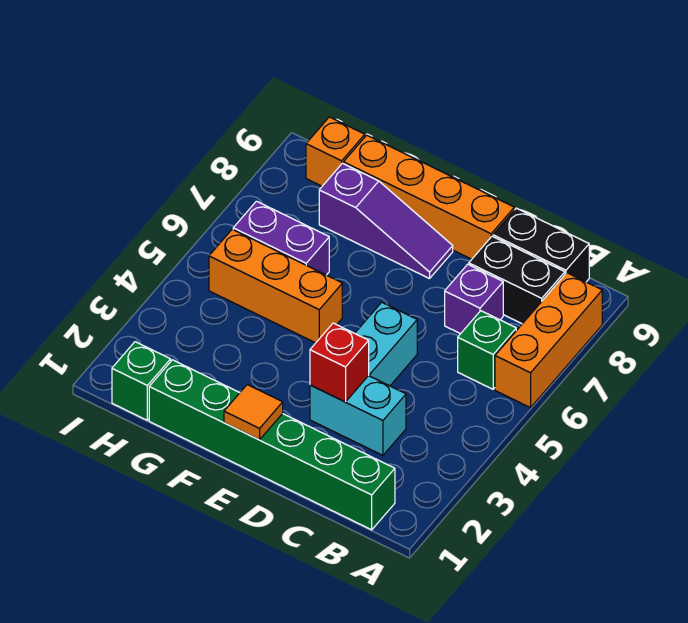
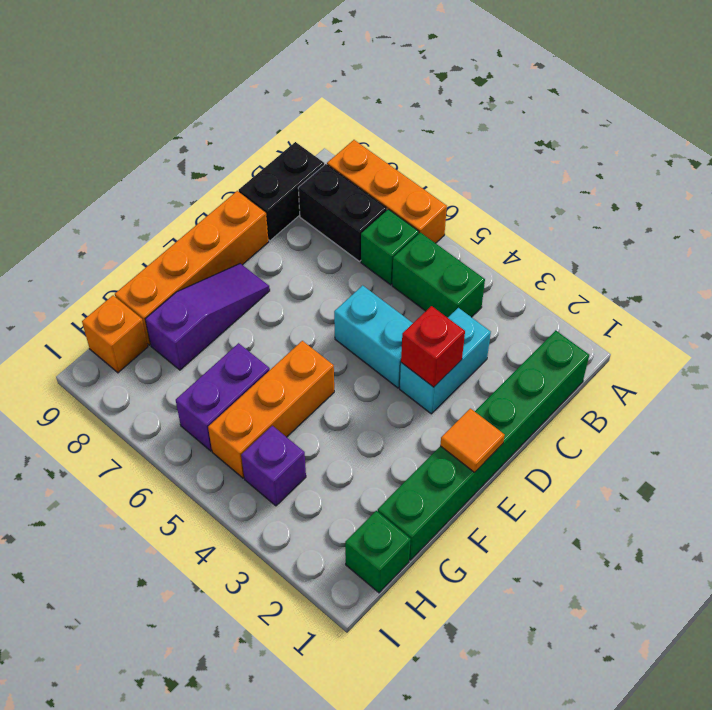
none -> green 1x2 brick [392,233,485,318]
black 1x2 brick [469,236,565,324] -> black 1x2 brick turned to [298,164,387,261]
purple 1x1 brick [445,264,503,334] -> purple 1x1 brick moved to [241,426,306,506]

